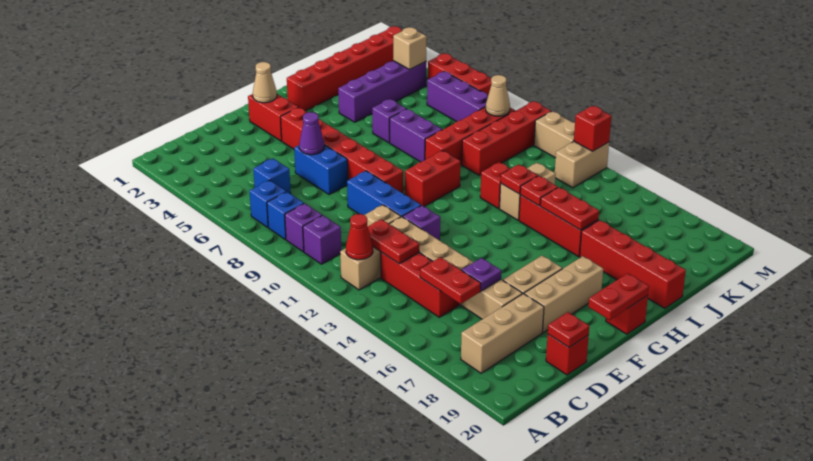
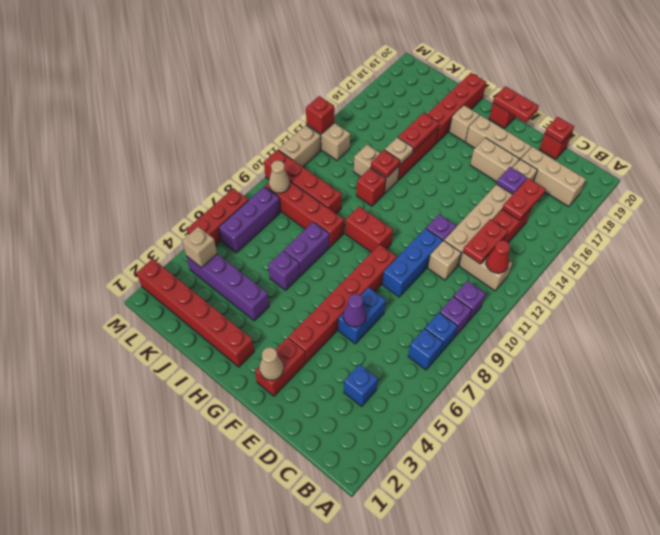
blue 1x1 brick [253,159,291,194] -> blue 1x1 brick moved to [344,364,378,406]
none -> tan 1x1 brick [449,105,479,142]
red 1x1 plate [520,176,558,206] -> tan 1x1 plate [385,137,413,165]

